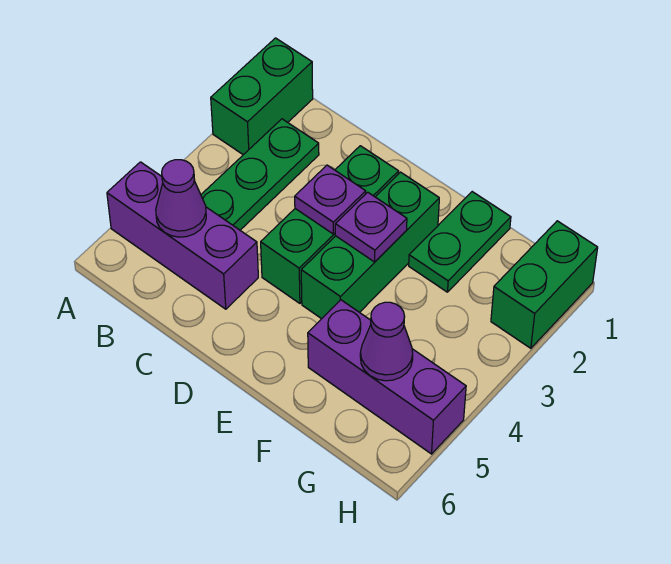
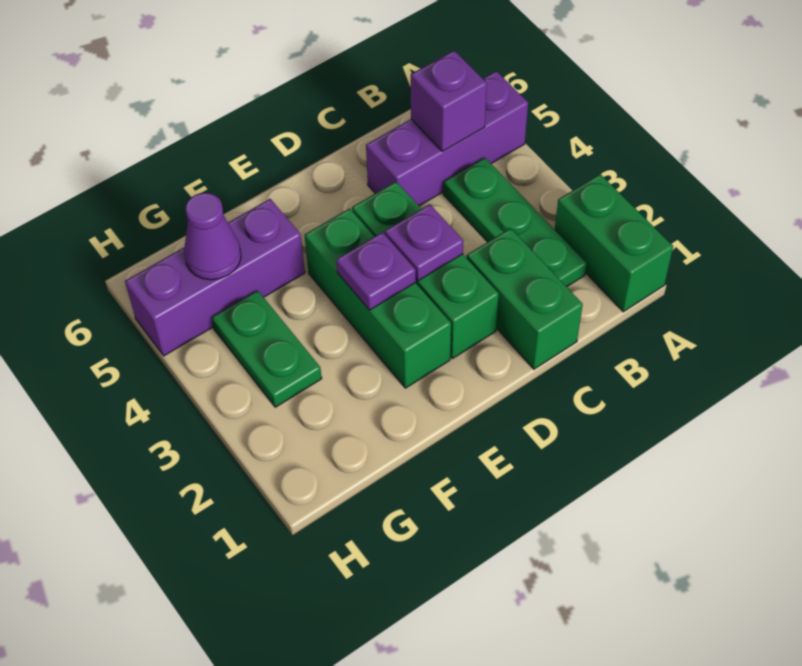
purple 1x1 cone [156,160,206,237] -> purple 1x1 brick [411,51,487,151]
green 1x2 plate [409,192,511,292] -> green 1x2 plate moved to [212,290,322,407]
green 1x2 brick [491,221,598,348] -> green 1x2 brick moved to [467,228,583,369]

